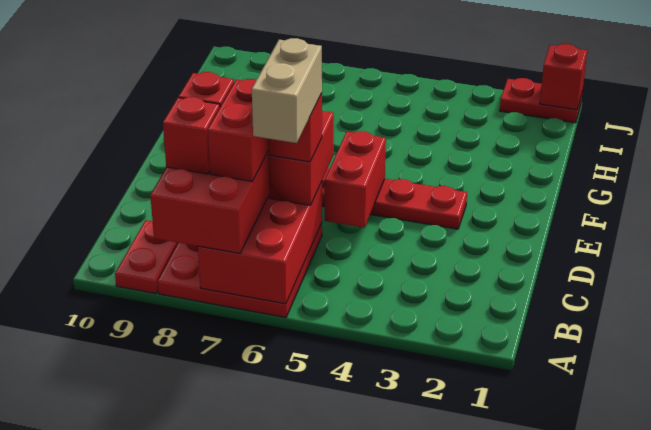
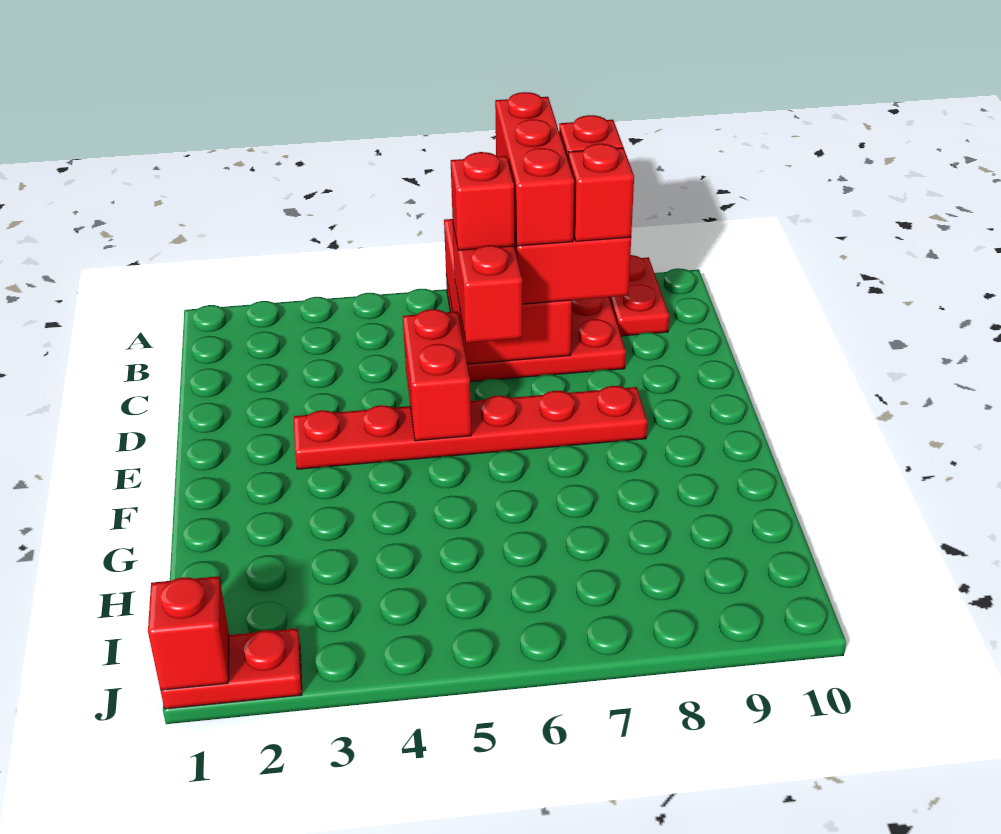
tan 1x2 brick [252,38,322,143] -> none
red 1x2 brick [208,79,268,181] -> red 1x3 brick [495,92,574,246]

